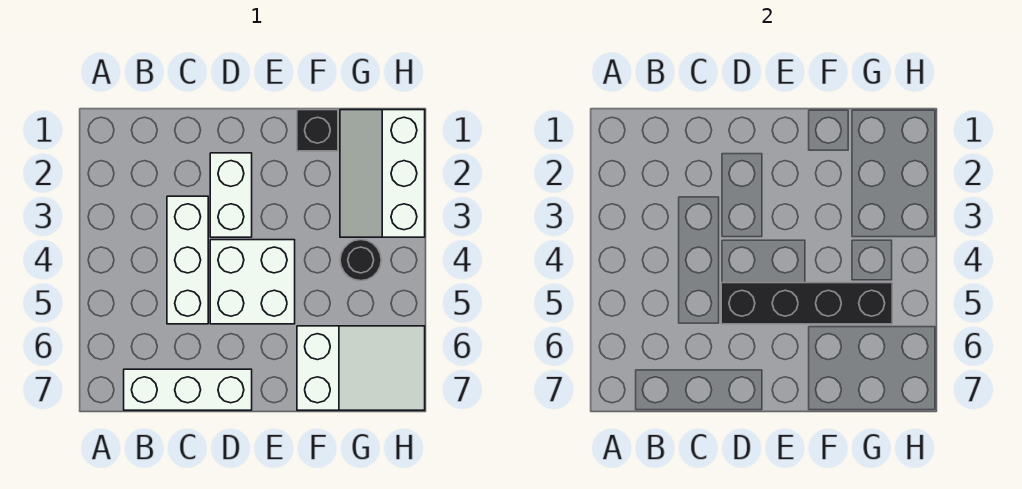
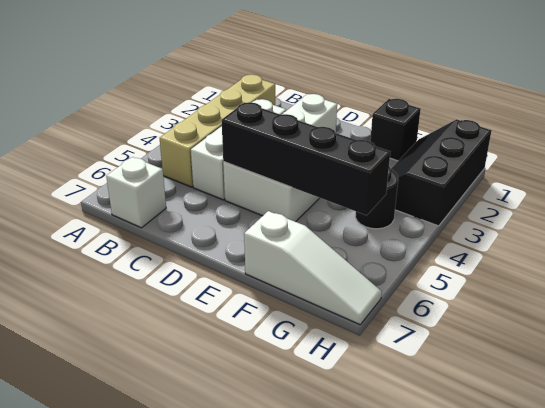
none -> tan 1x4 brick [160,74,275,187]
white 1x3 brick [124,369,252,410] -> white 1x1 brick [106,157,166,228]
white 2x3 slope [297,326,425,410] -> white 1x3 slope [244,211,382,325]
white 2x3 slope [340,110,425,237] -> black 2x3 slope [391,119,492,226]

